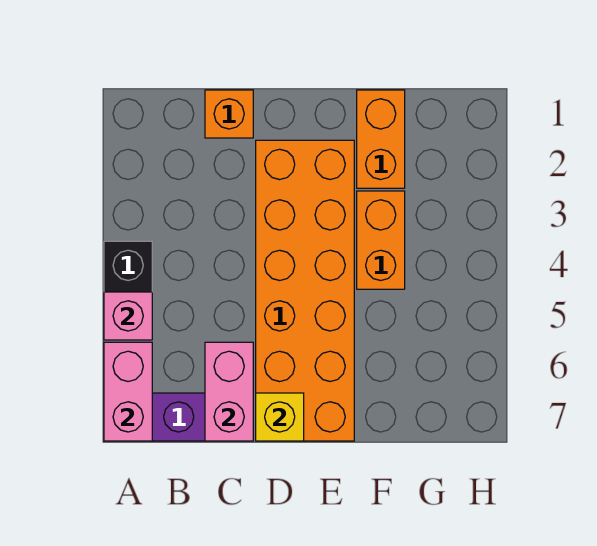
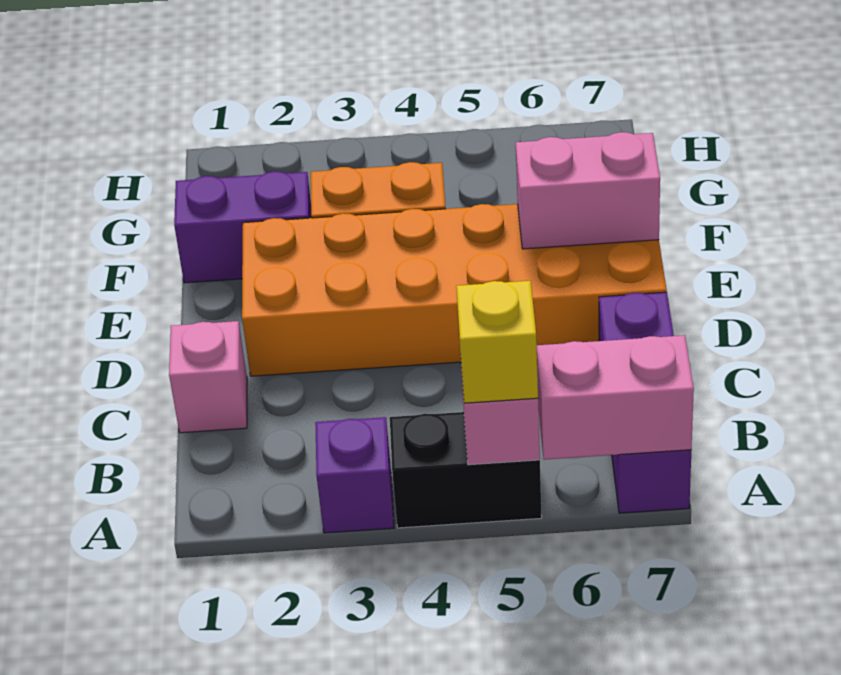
none -> purple 1x1 brick [315,417,394,533]
orange 1x1 brick [205,90,253,138] -> pink 1x1 brick [169,321,247,433]
pink 1x2 brick [205,342,253,441] -> pink 1x2 brick moved to [516,132,660,249]
yellow 1x1 brick [256,393,304,441] -> yellow 1x1 brick moved to [456,281,538,403]
orange 1x2 brick [357,90,405,188] -> purple 1x2 brick [174,171,312,283]

